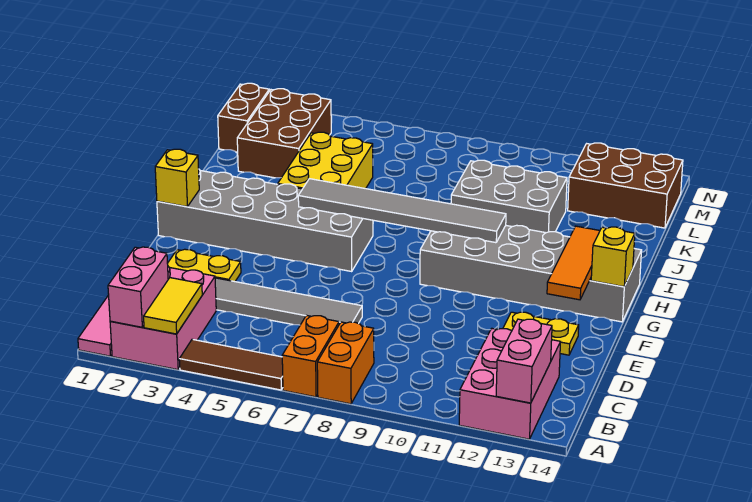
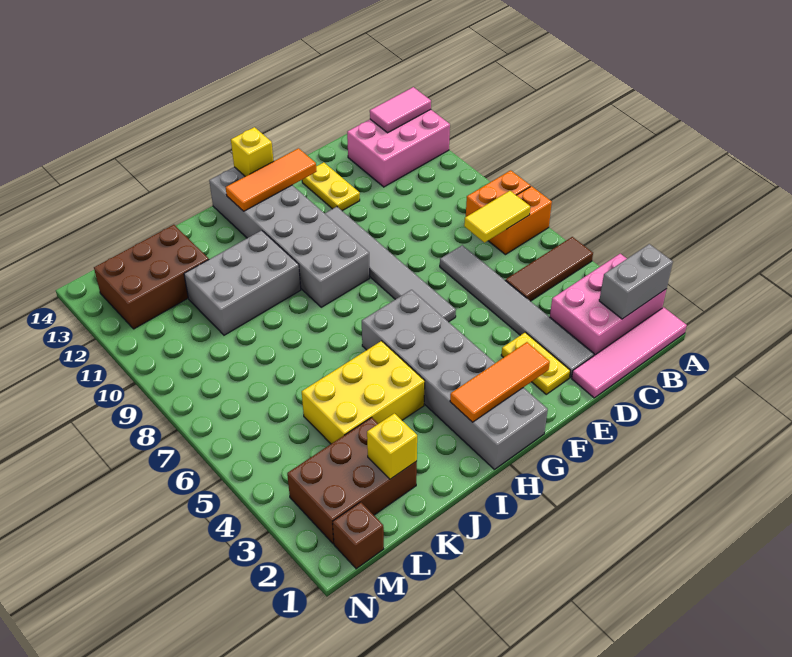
pink 1x2 brick [108,247,168,327] -> grey 1x2 brick [599,244,673,319]
yellow 1x2 tile [144,278,202,334] -> yellow 1x2 tile moved to [464,191,530,243]
brown 1x3 tile [179,339,283,390] -> brown 1x3 tile turned to [505,237,593,301]
pink 1x2 brick [496,319,552,403] -> pink 1x2 tile [370,87,431,133]
none -> orange 1x3 tile [450,342,550,422]
yellow 1x1 brick [155,149,199,207] -> yellow 1x1 brick moved to [367,413,417,479]
grey 1x6 tile [298,179,506,243] -> grey 1x6 tile moved to [325,207,456,322]
grey 2x3 brick [451,160,567,233] -> grey 2x3 brick turned to [184,230,301,335]
brown 1x2 brick [218,83,269,152] -> brown 1x1 brick [333,502,384,569]
brown 2x3 brick [568,143,683,228] -> brown 2x3 brick turned to [94,225,209,329]

